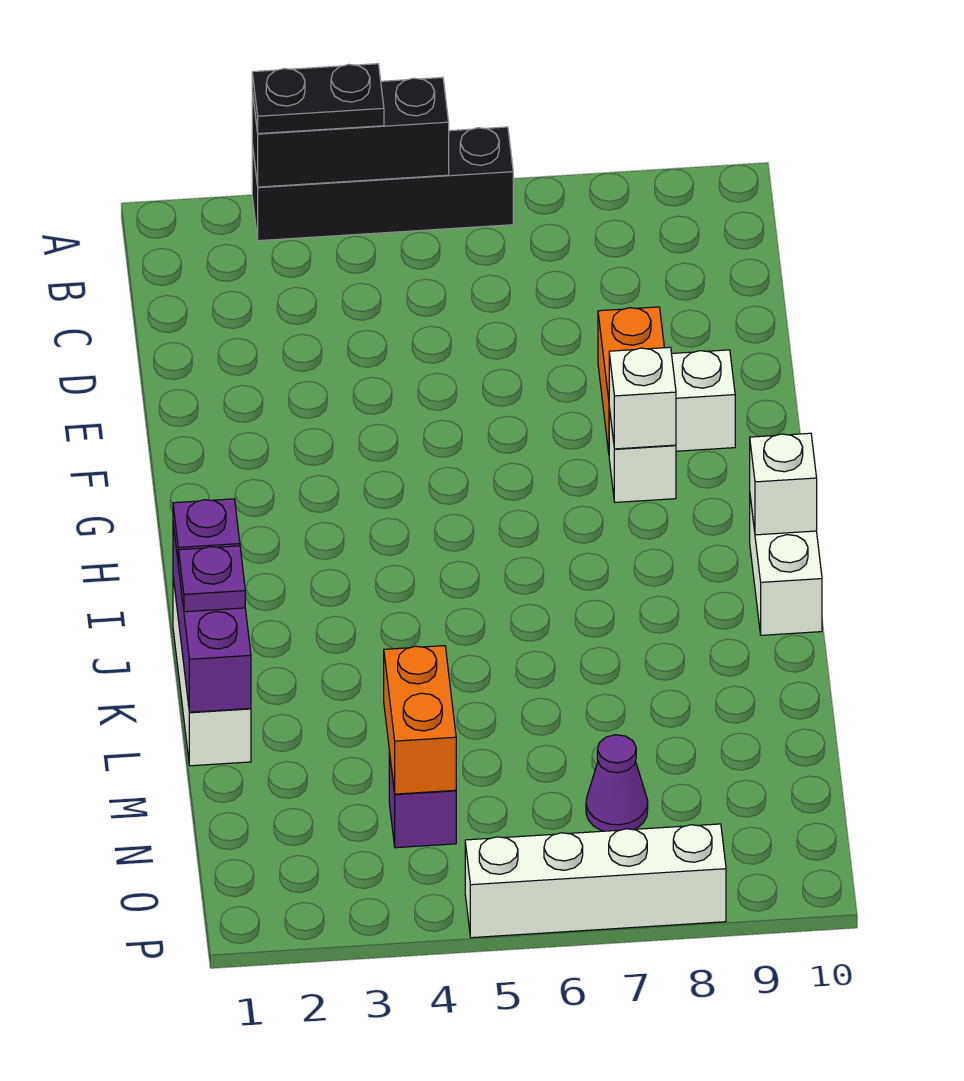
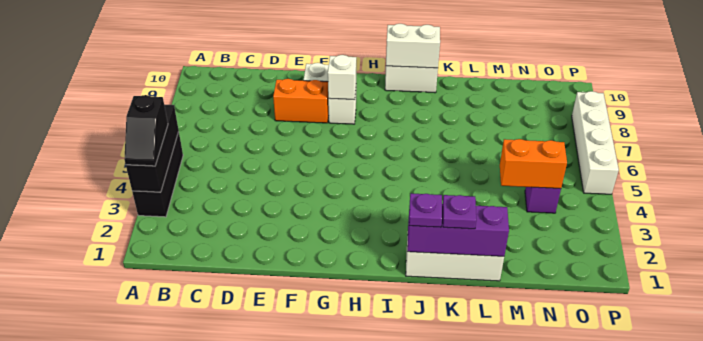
black 1x4 brick [252,127,513,241] -> black 1x3 brick [132,132,183,217]
black 1x2 plate [252,64,384,134] -> black 1x2 slope [124,95,168,166]
white 1x1 brick [750,433,817,535] -> white 1x2 brick [386,24,440,68]
purple 1x1 cone [586,735,648,831] -> none

